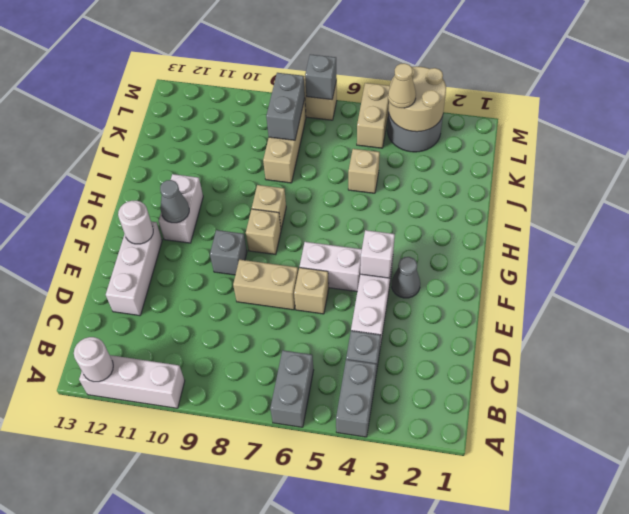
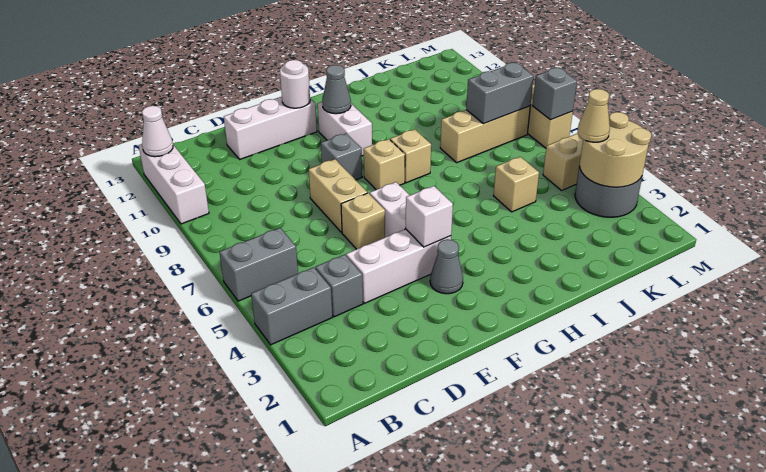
white 1x1 round brick [74,337,113,382] -> white 1x1 cone [142,106,173,157]
white 1x2 brick [159,174,203,243] -> white 1x2 brick turned to [317,102,372,156]

